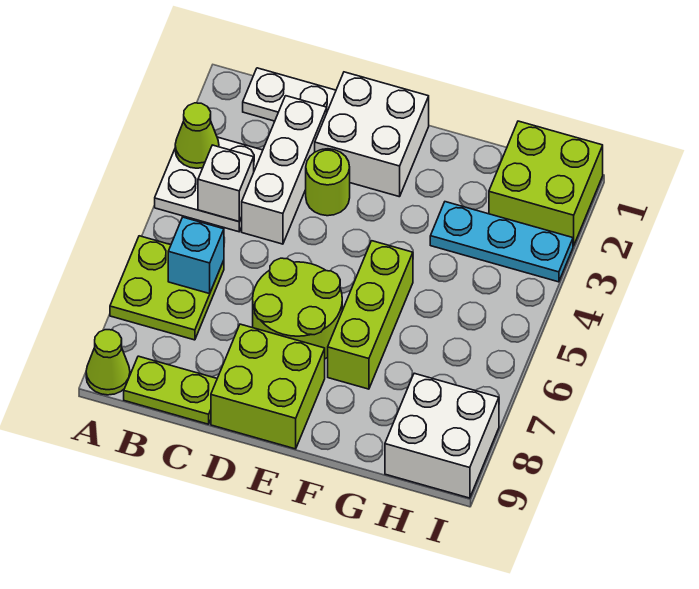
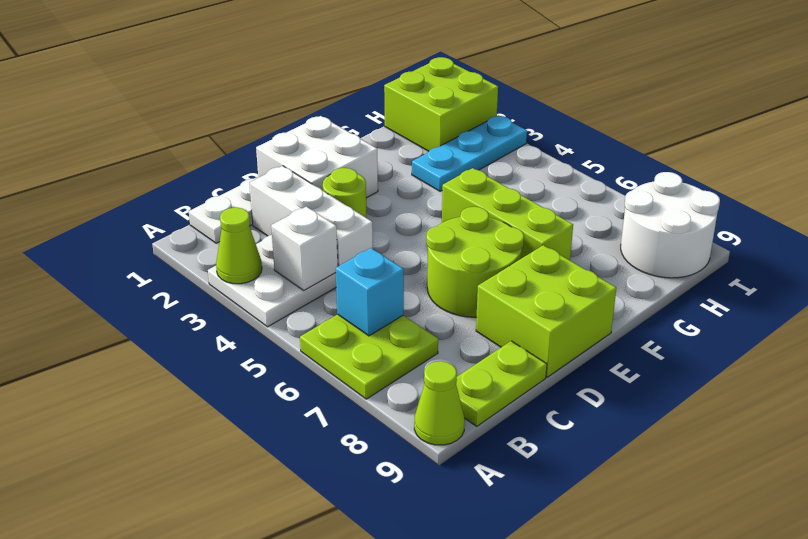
white 2x2 brick [385,373,499,498] -> white 2x2 round brick [621,172,720,278]

